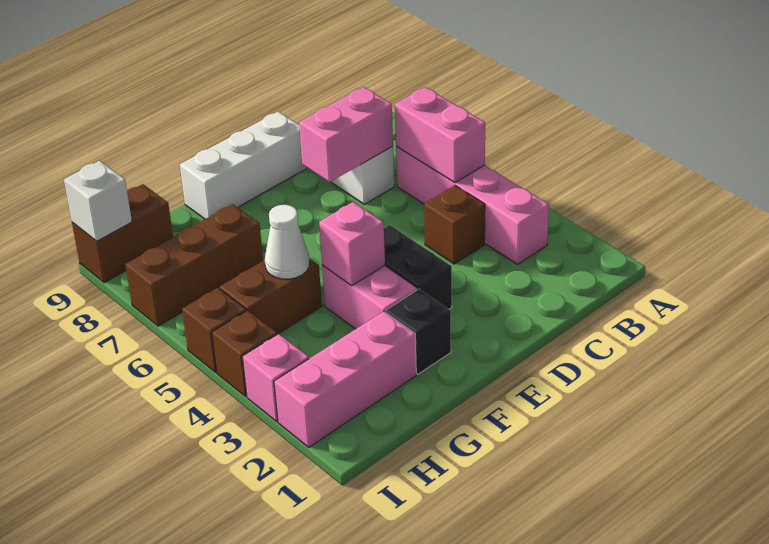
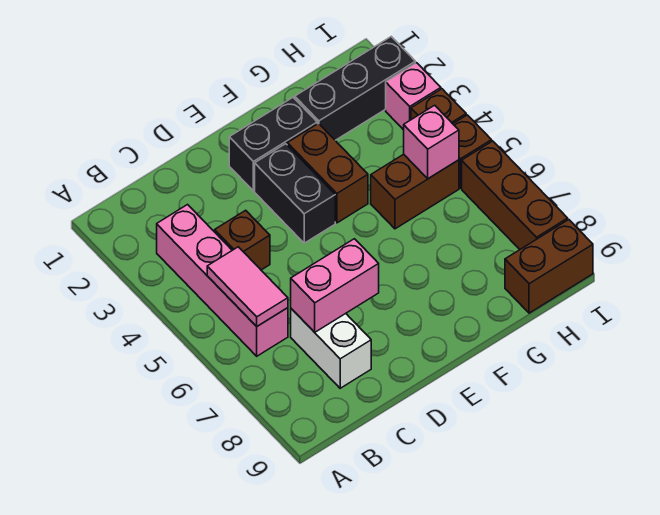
pink 1x2 brick [395,87,485,183] -> pink 1x2 tile [207,247,288,326]
white 1x3 brick [180,112,307,219] -> none
black 1x1 brick [386,289,451,374] -> black 1x2 brick [229,97,317,191]
pink 1x2 brick [322,265,417,329] -> brown 1x2 brick [287,124,368,223]
pink 1x1 brick [319,202,385,286] -> pink 1x1 brick moved to [404,105,459,179]
pink 1x3 brick [274,311,416,447] -> black 1x3 brick [295,37,415,140]
white 1x1 cone [265,205,310,279] -> none
brown 1x3 brick [125,204,263,326] -> brown 1x3 brick turned to [462,141,568,249]
white 1x1 brick [64,161,132,241] -> none

